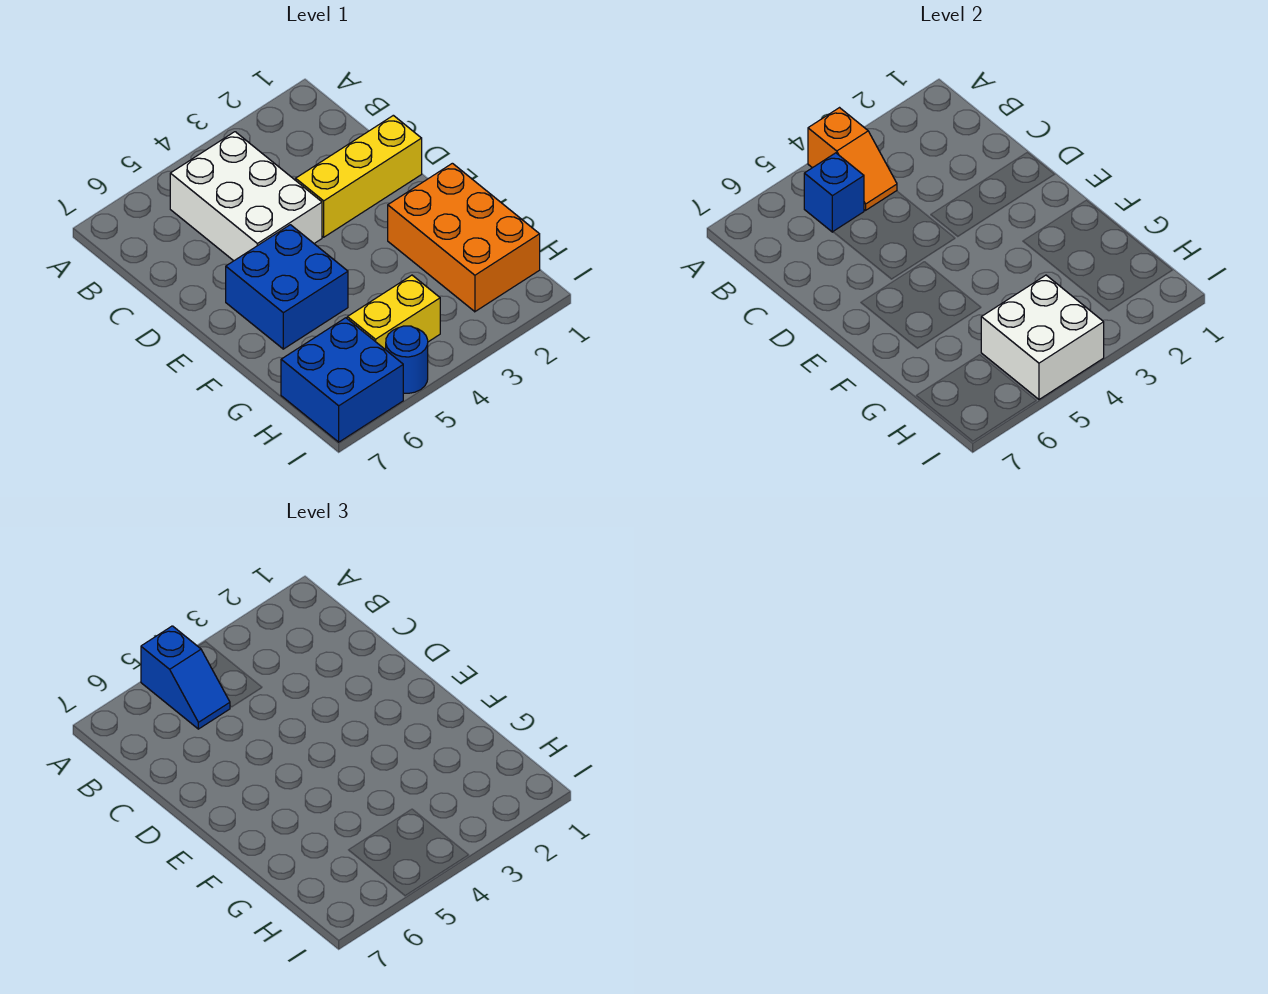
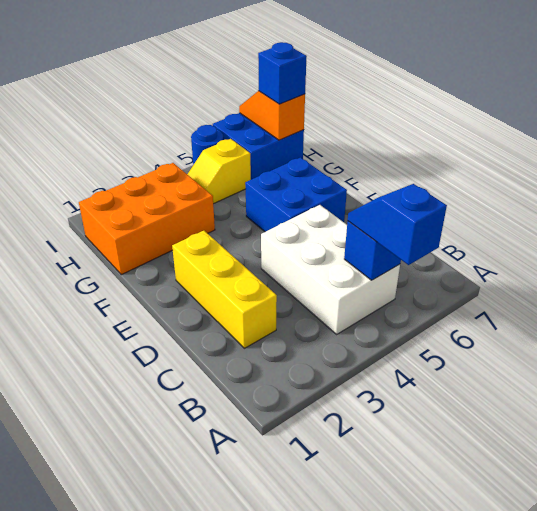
orange 1x2 slope [808,108,897,210] -> orange 1x2 slope moved to [239,91,305,140]
yellow 1x3 brick [296,115,422,237] -> yellow 1x3 brick turned to [172,231,277,348]
orange 2x3 brick [388,163,540,312] -> orange 2x3 brick turned to [79,163,215,275]
yellow 1x2 brick [347,275,440,350] -> yellow 1x2 slope [187,139,251,204]
white 2x2 brick [981,275,1104,399] -> none
none -> blue 1x1 brick [258,42,307,104]

